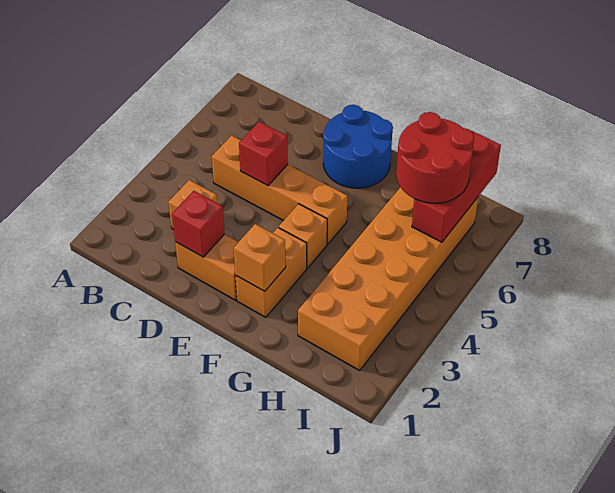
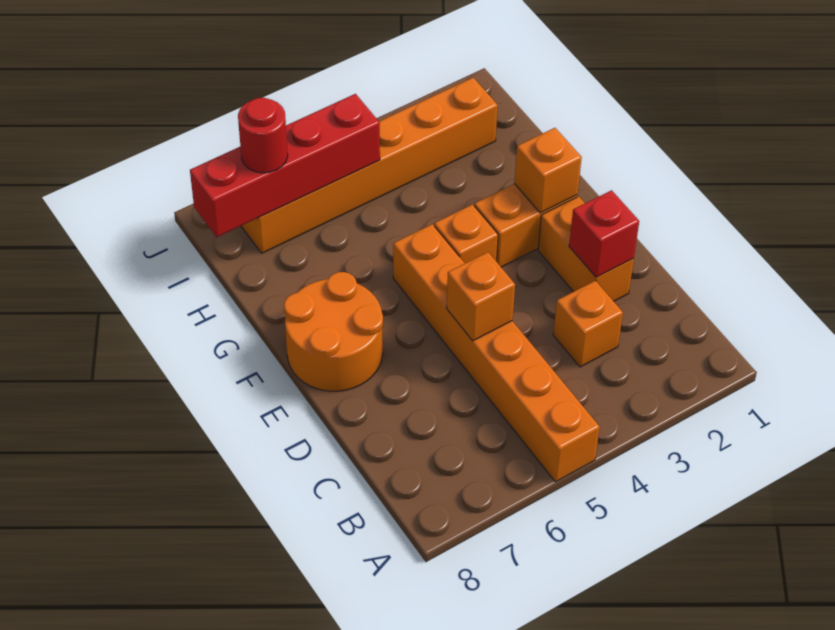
orange 1x4 brick [212,135,348,244] -> orange 1x6 brick [393,224,600,482]
red 1x1 brick [239,122,288,186] -> orange 1x1 brick [447,252,515,341]
blue 2x2 round brick [323,105,393,188] -> orange 2x2 round brick [284,272,383,391]
orange 2x6 brick [298,187,478,370] -> orange 1x6 brick [241,78,498,253]
red 2x2 round brick [396,112,474,203] -> red 1x1 round brick [238,98,288,173]
red 1x3 brick [412,131,501,242] -> red 1x4 brick [190,94,380,237]

